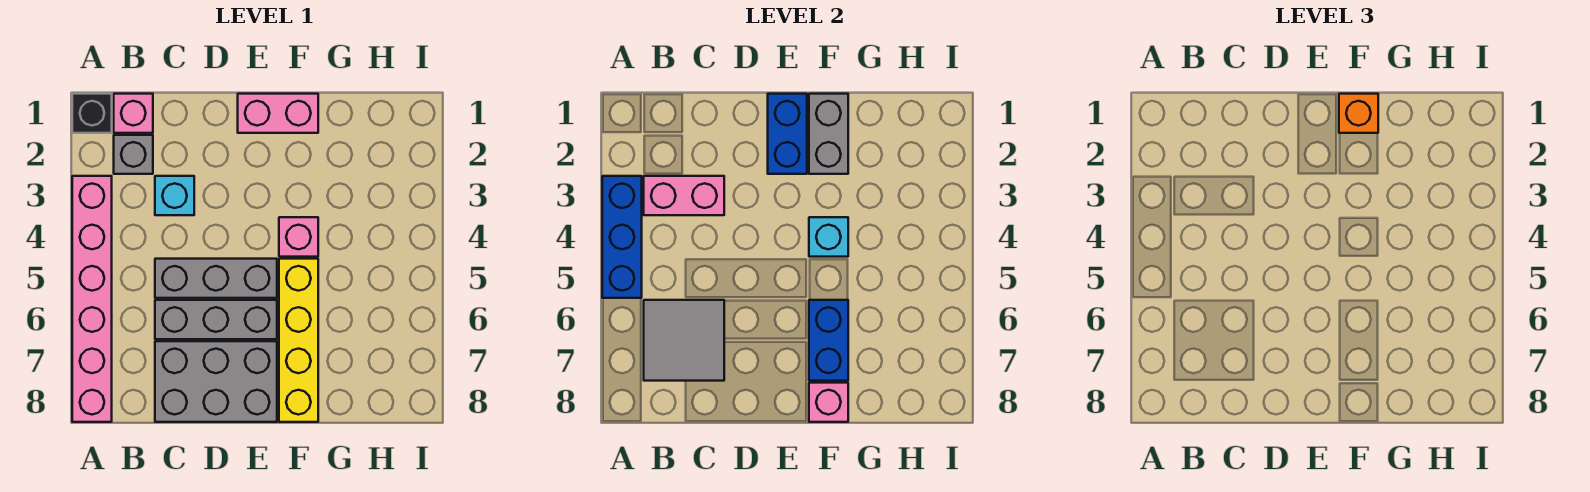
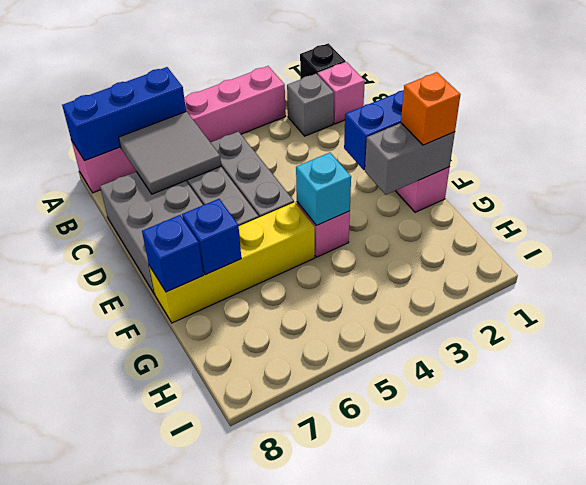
blue 1x3 brick [602,176,642,298] -> blue 1x3 brick moved to [62,67,186,161]
pink 1x2 brick [644,176,724,215] -> none
cyan 1x1 brick [155,176,194,215] -> none
blue 1x2 brick [809,300,848,381] -> blue 1x1 brick [182,199,241,275]
pink 1x1 brick [809,383,848,422] -> blue 1x1 brick [142,215,203,292]

